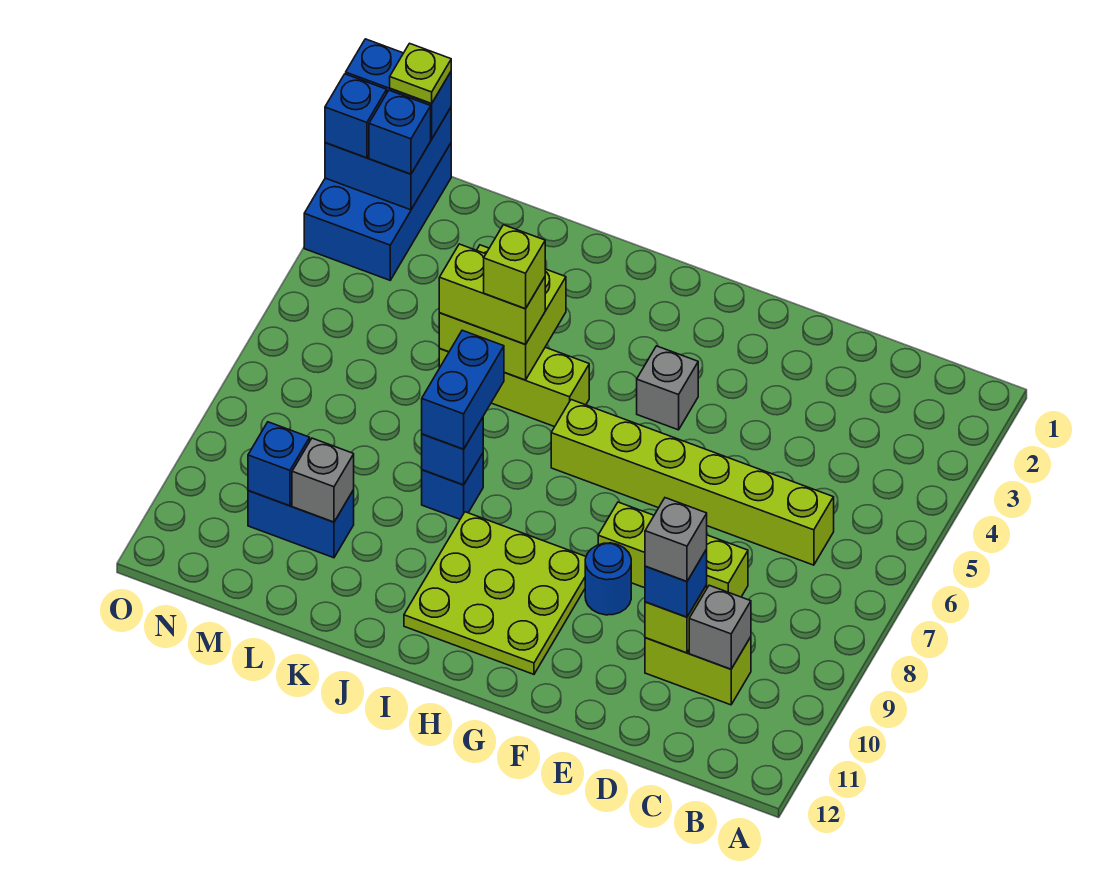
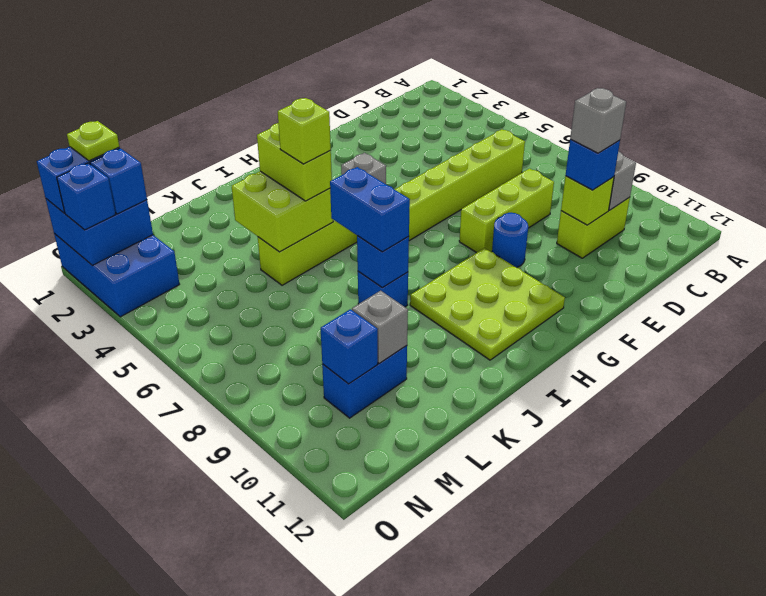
lime 1x2 brick [439,244,545,344] -> lime 1x2 brick turned to [257,123,332,201]

